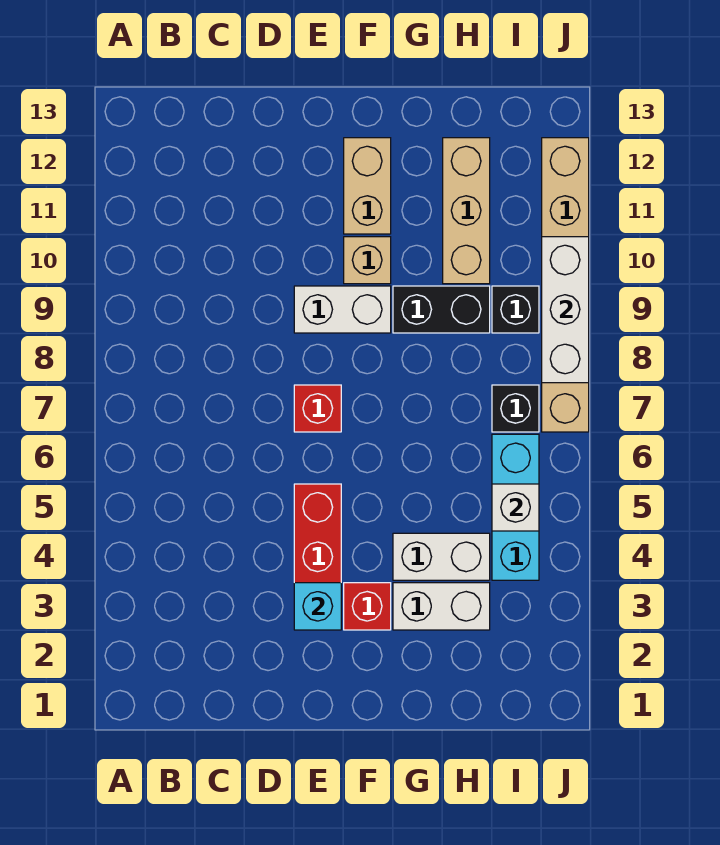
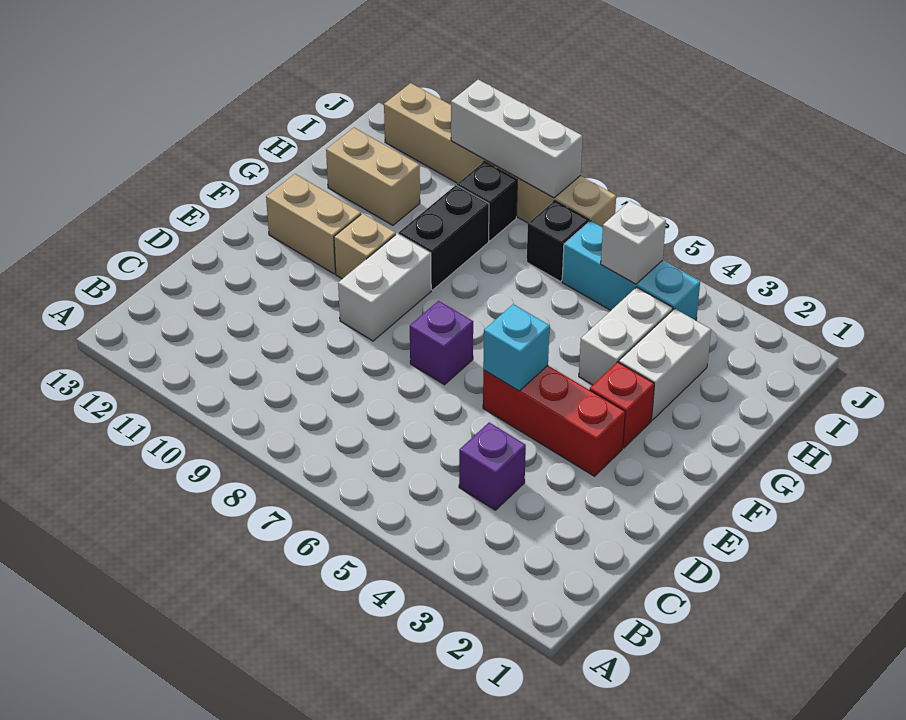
none -> purple 1x1 brick [459,422,526,510]
cyan 1x1 brick [294,583,341,630] -> cyan 1x1 brick moved to [483,304,550,391]
red 1x1 brick [294,385,341,432] -> purple 1x1 brick [410,301,473,385]
tan 1x3 brick [443,138,490,284] -> tan 1x2 brick [326,128,420,225]

